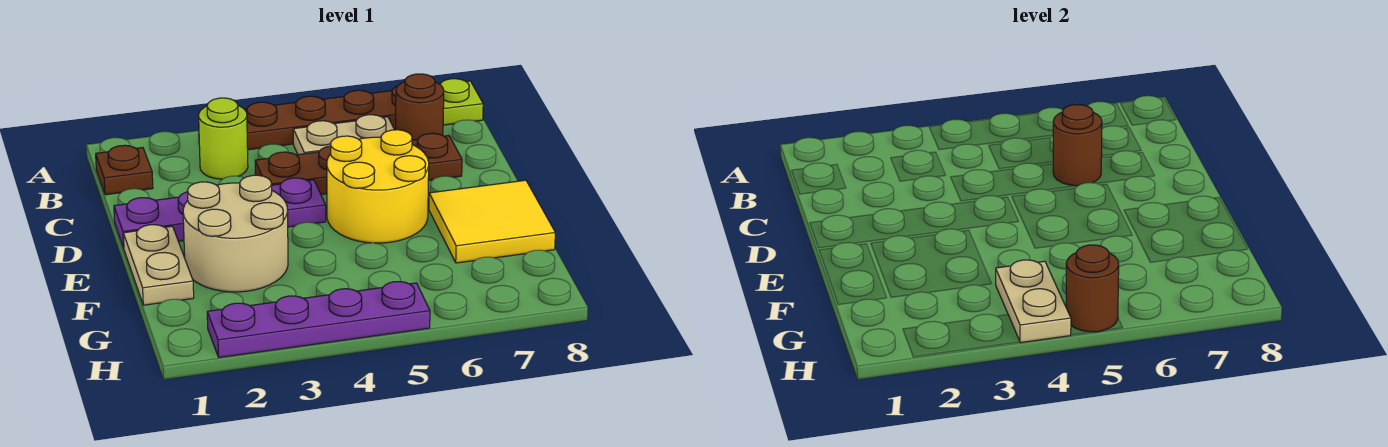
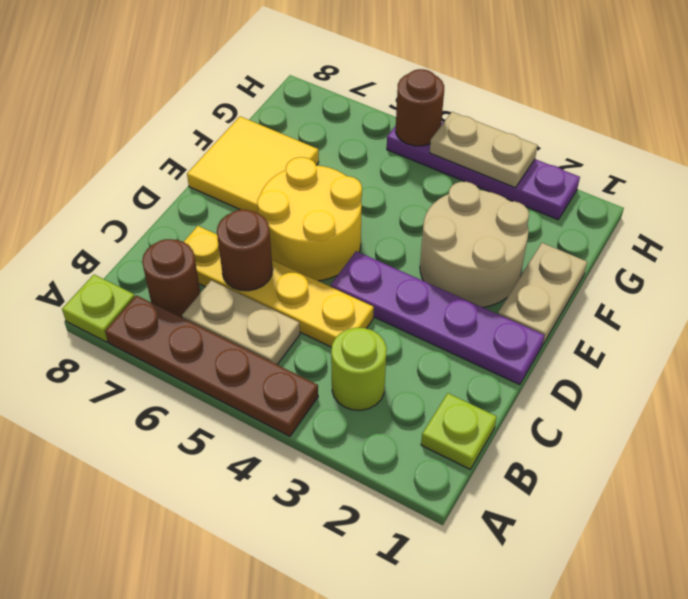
brown 1x1 plate [96,145,153,195] -> lime 1x1 plate [421,393,497,469]
brown 1x4 plate [255,133,462,194] -> yellow 1x4 plate [184,226,374,347]
tan 1x2 plate [996,260,1071,343] -> tan 1x2 plate turned to [430,112,538,188]

